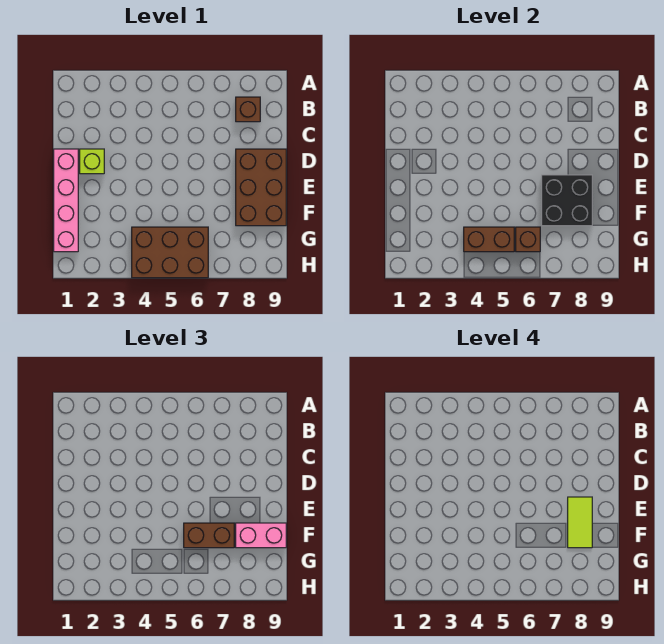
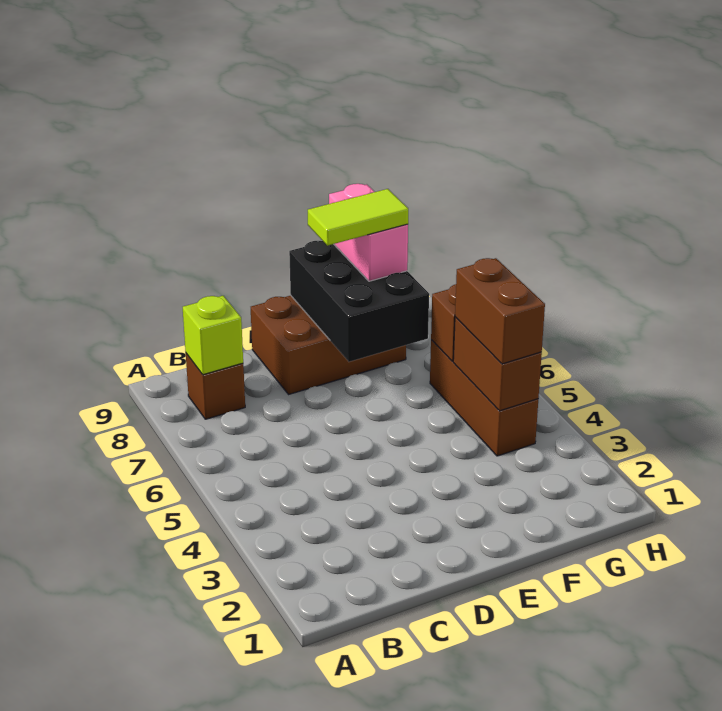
pink 1x4 brick [54,149,78,252] -> none
lime 1x1 brick [80,149,104,174] -> lime 1x1 brick moved to [183,296,243,375]
black 2x2 brick [542,175,592,226] -> black 2x3 brick [289,241,429,362]
brown 1x2 brick [184,523,234,548] -> brown 1x2 brick moved to [455,258,545,364]
brown 2x3 brick [132,227,208,278] -> brown 1x3 brick [430,340,538,456]

